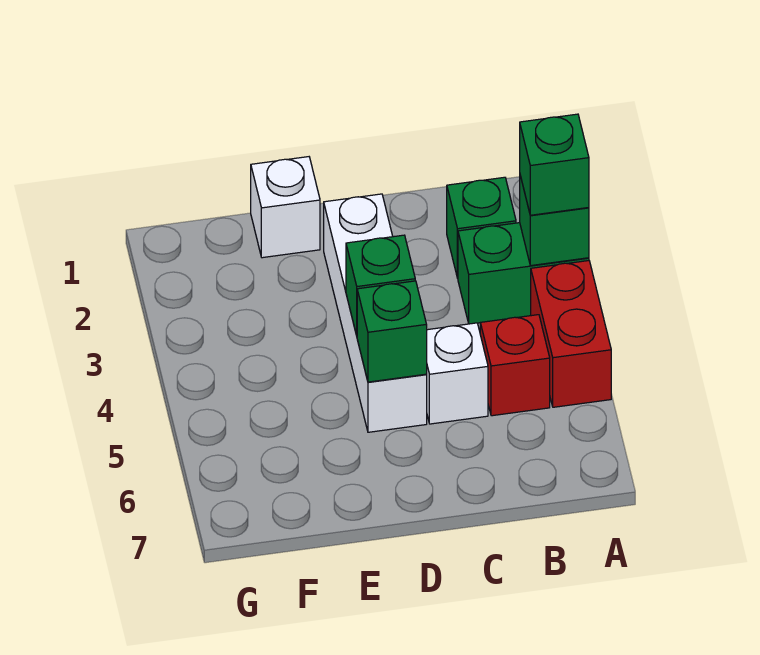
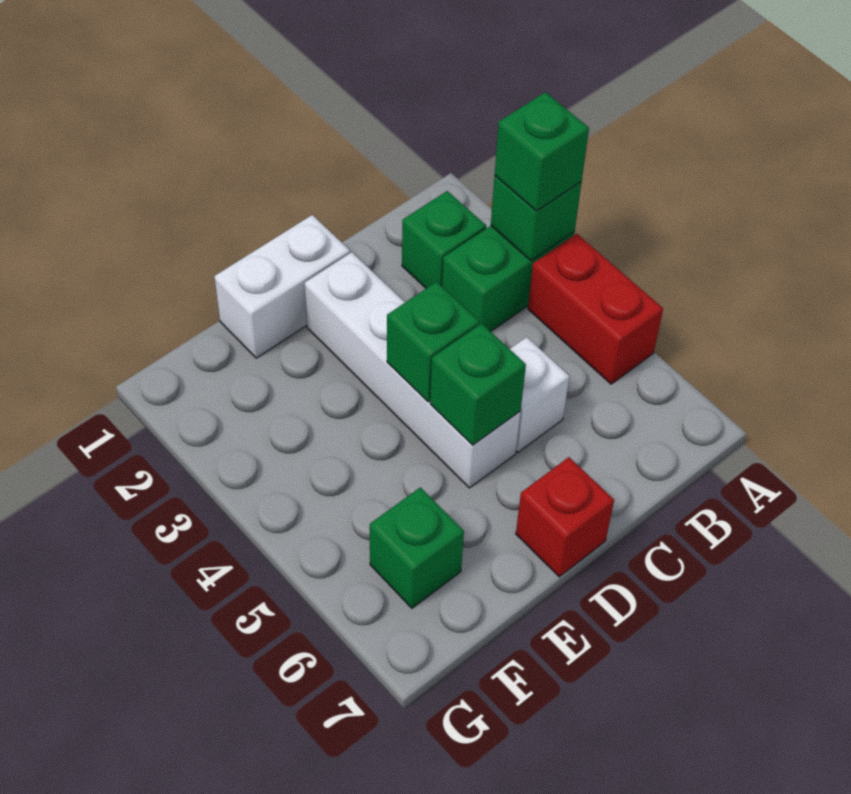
red 1x1 brick [480,315,550,416] -> red 1x1 brick moved to [516,457,614,577]
white 1x1 brick [251,157,320,258] -> white 1x2 brick [214,215,350,358]
none -> green 1x1 brick [370,487,464,608]

